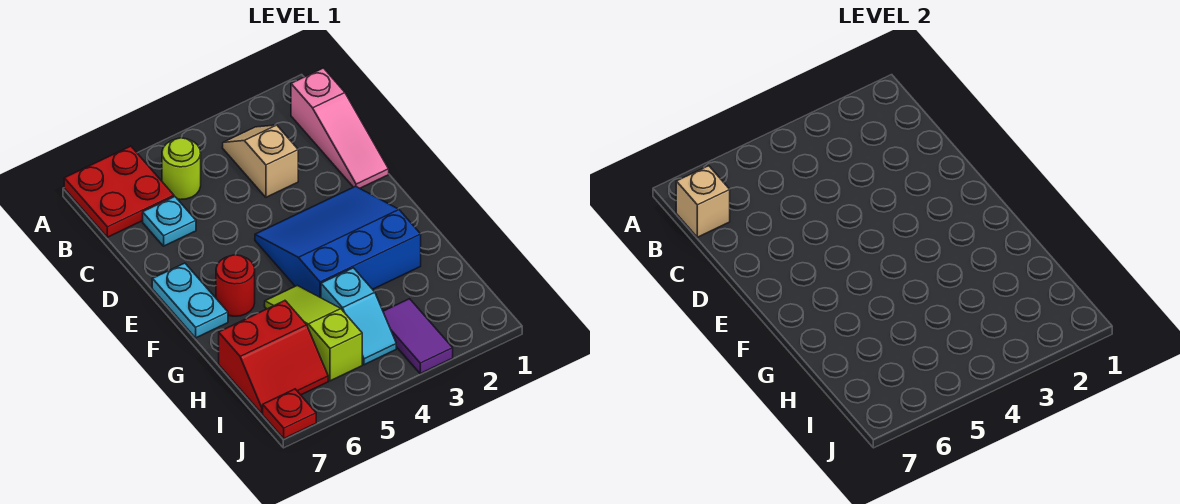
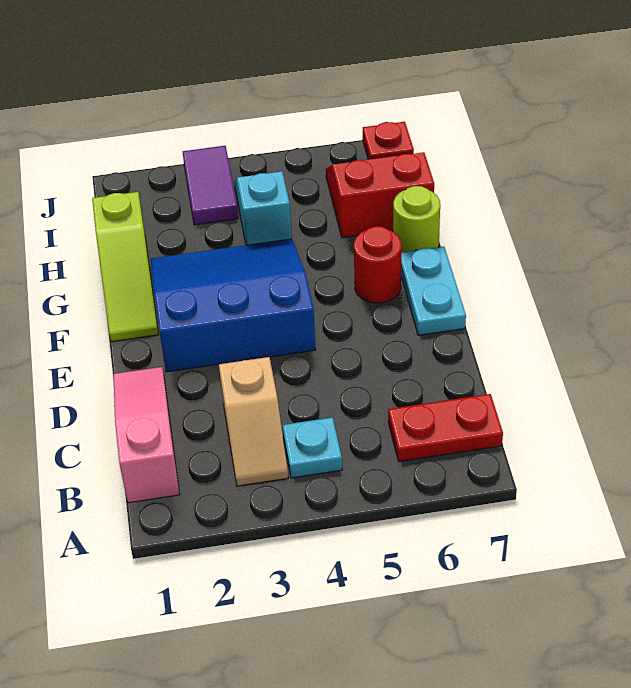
red 2x2 plate [64,146,174,237] -> red 1x2 plate [388,394,503,462]
lime 1x1 round brick [162,138,201,200] -> lime 1x1 round brick moved to [393,186,440,252]
tan 1x1 brick [676,166,730,237] -> none
cyan 1x1 plate [143,197,196,246] -> cyan 1x1 plate moved to [282,417,342,478]
blue 3x3 slope [255,186,421,298] -> blue 3x3 slope turned to [151,239,316,372]
lime 1x3 slope [265,285,362,381] -> lime 1x3 slope moved to [92,192,158,342]

